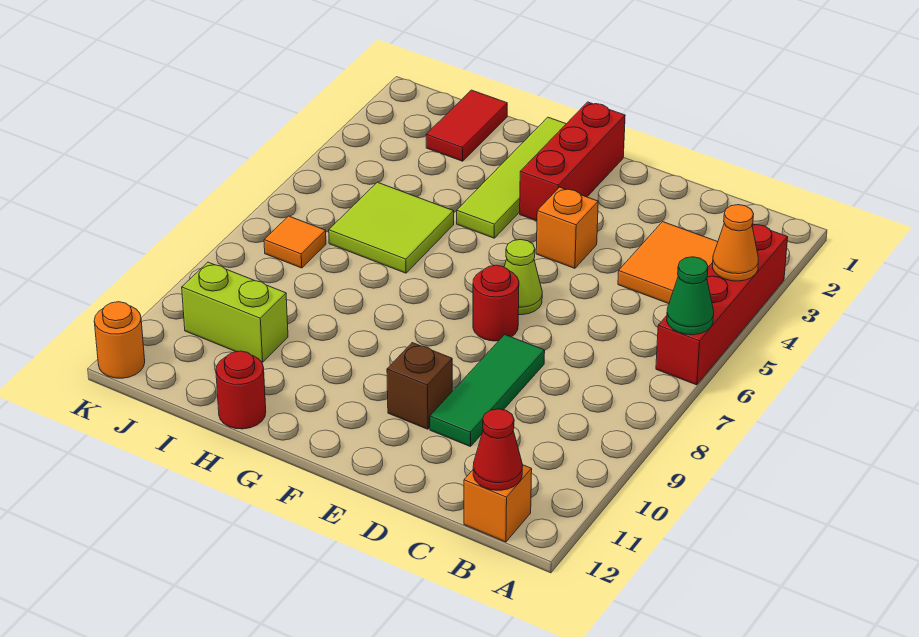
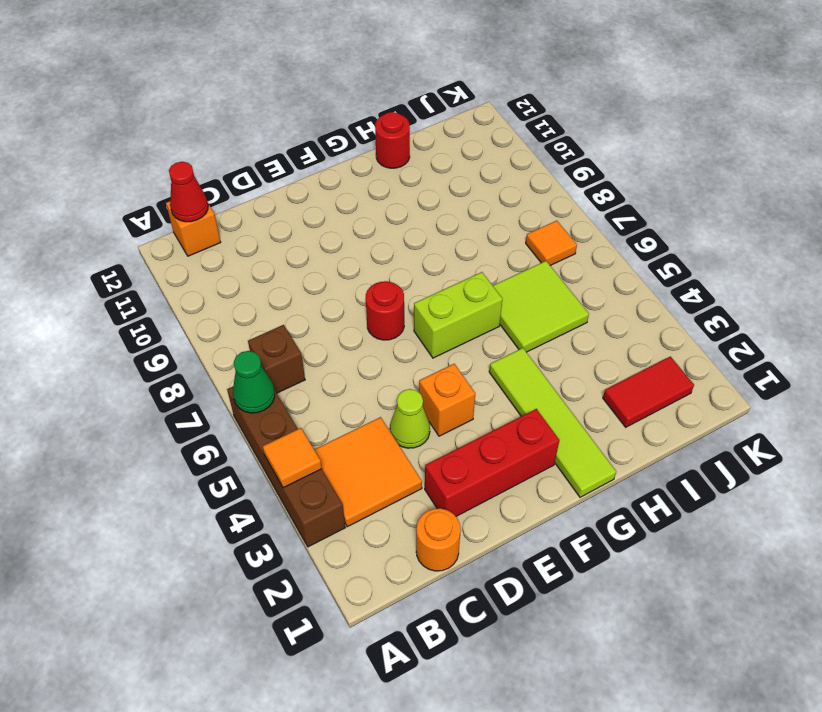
red 1x4 brick [656,224,788,385] -> brown 1x4 brick [227,387,345,547]
orange 1x1 cone [713,205,758,281] -> orange 1x1 tile [263,428,322,488]
green 1x3 tile [430,335,545,447] -> none
lime 1x1 cone [504,240,542,315] -> lime 1x1 cone moved to [390,389,430,448]
brown 1x1 brick [387,343,452,429] -> brown 1x1 brick moved to [248,325,305,393]
red 1x3 brick [520,102,625,221] -> red 1x3 brick turned to [425,409,560,516]
red 1x2 tile [426,90,507,161] -> red 1x2 tile turned to [603,356,694,427]
lime 1x2 brick [182,262,288,362] -> lime 1x2 brick moved to [414,272,502,358]
orange 1x1 round brick [94,302,145,378] -> orange 1x1 round brick moved to [416,508,461,571]

